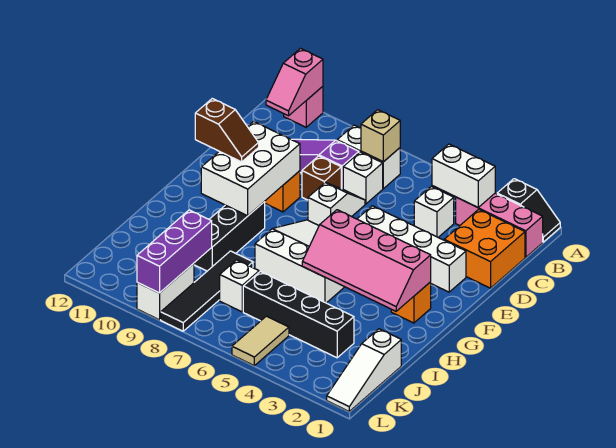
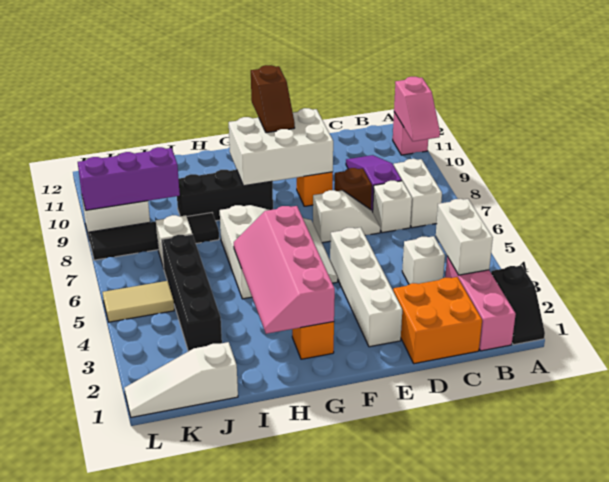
pink 1x2 slope [266,48,323,116] -> pink 1x2 slope turned to [394,77,440,141]
tan 1x1 brick [361,110,400,162] -> none

